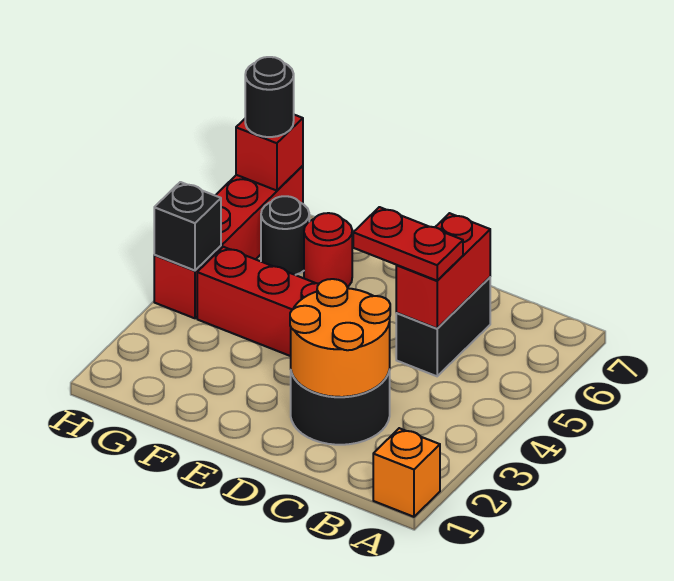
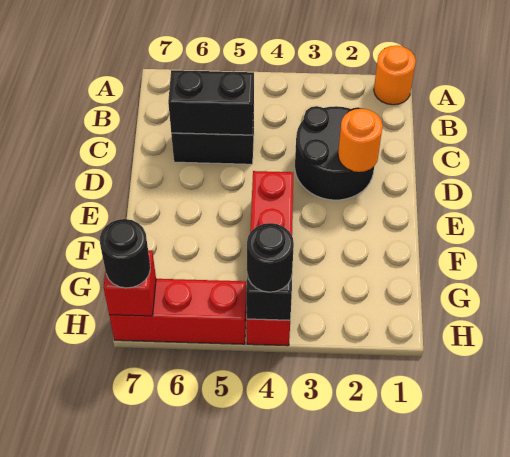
orange 1x1 brick [373,428,440,517] -> orange 1x1 round brick [374,45,416,105]
orange 2x2 round brick [290,279,390,397] -> orange 1x1 round brick [338,109,383,172]
red 1x2 brick [396,213,490,328] -> black 1x2 brick [168,70,254,135]
red 1x2 plate [353,207,463,281] -> none
red 1x1 round brick [304,213,352,287] -> none
black 1x1 round brick [261,196,309,275] -> black 1x1 round brick moved to [247,223,294,292]

